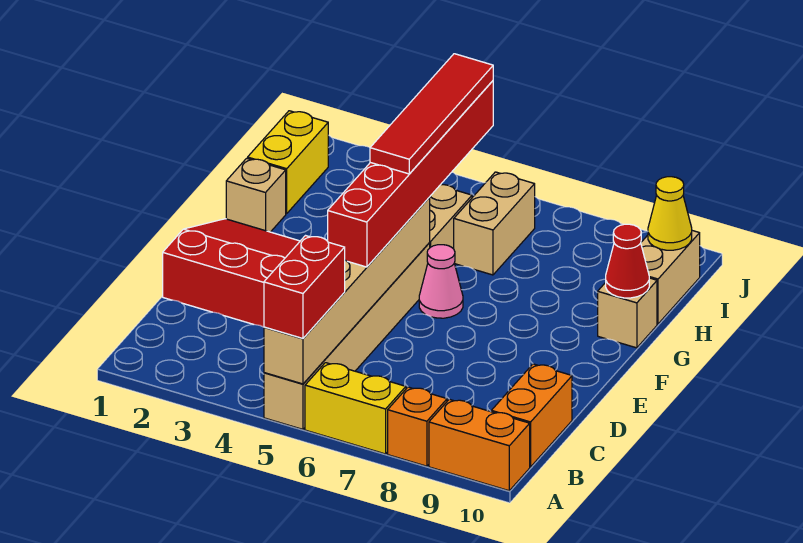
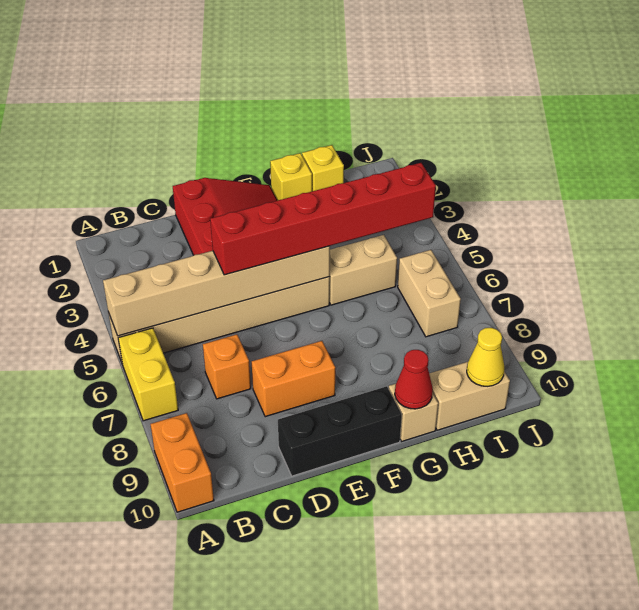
red 1x2 brick [264,236,345,338] -> none
orange 1x1 brick [388,387,447,466] -> orange 1x1 brick moved to [203,334,251,399]
orange 1x2 brick [491,364,572,467] -> orange 1x2 brick moved to [252,341,335,417]
none -> black 1x3 brick [278,386,402,476]
red 1x4 tile [370,54,493,174] -> none
pink 1x1 cone [419,245,463,318] -> none
tan 1x1 brick [226,158,286,232] -> yellow 1x1 brick [270,153,312,200]
yellow 1x2 brick [248,111,328,214] -> yellow 1x1 brick [302,145,344,191]
tan 1x2 brick [454,172,535,275] -> tan 1x2 brick turned to [398,250,461,337]

